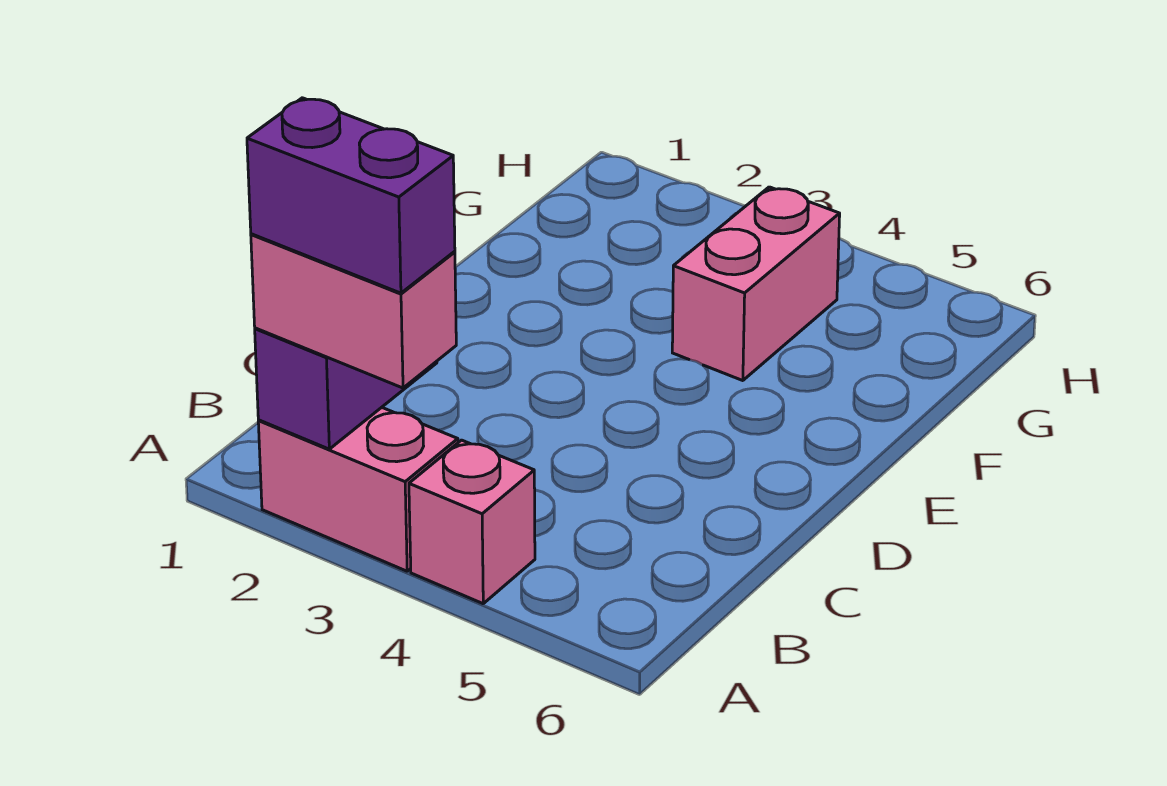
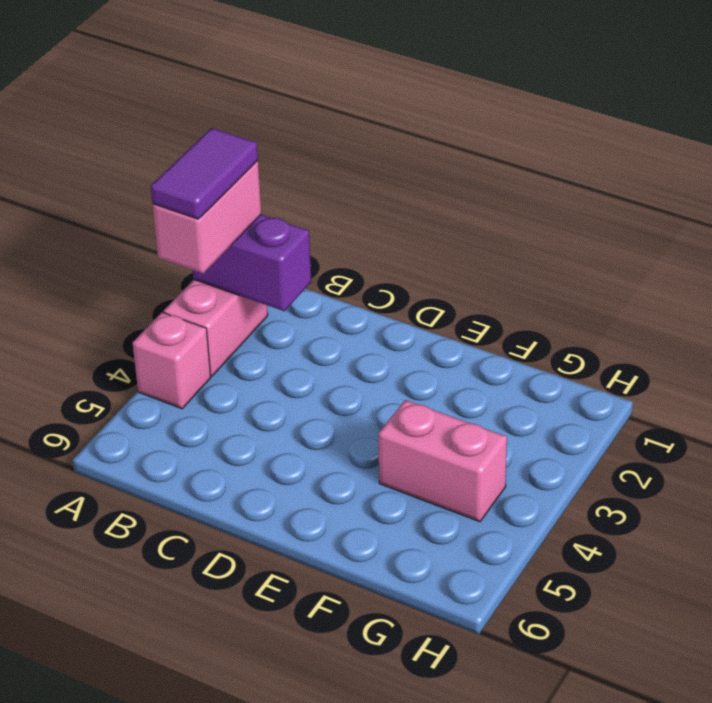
purple 1x2 brick [247,98,455,293] -> purple 1x2 tile [151,128,258,219]

